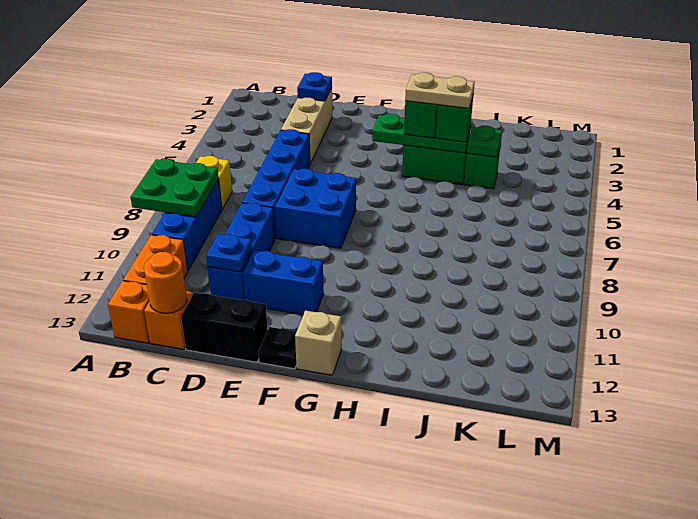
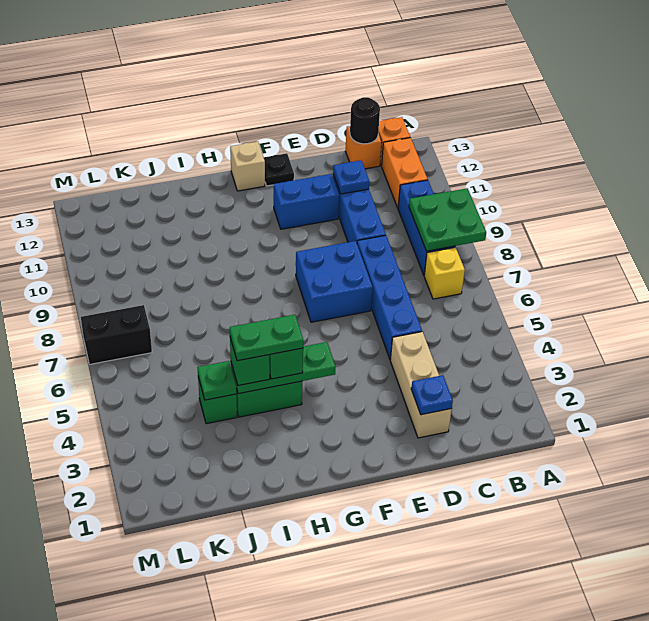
orange 1x1 round brick [144,252,187,313] -> black 1x1 round brick [350,97,380,144]
black 1x2 brick [181,292,268,362] -> black 1x2 brick moved to [81,305,152,364]
tan 1x2 plate [405,73,475,108] -> green 1x2 plate [230,315,303,361]

